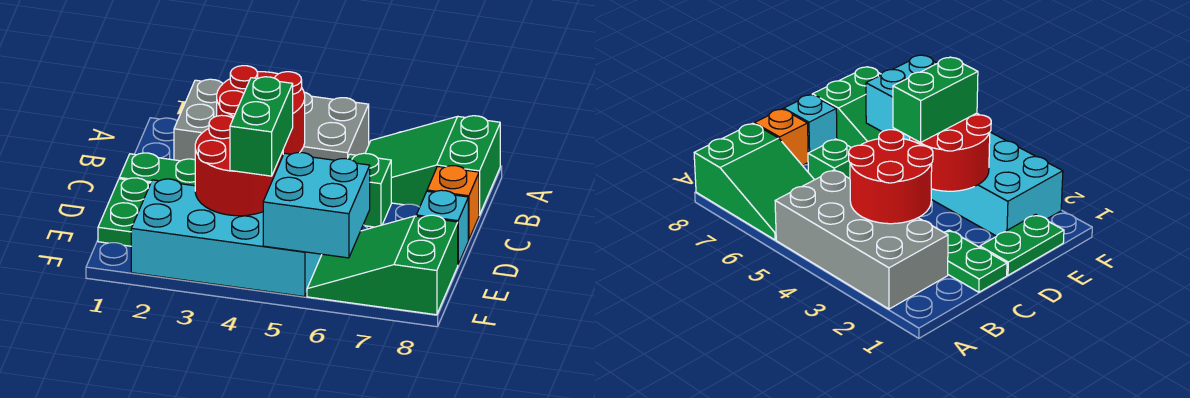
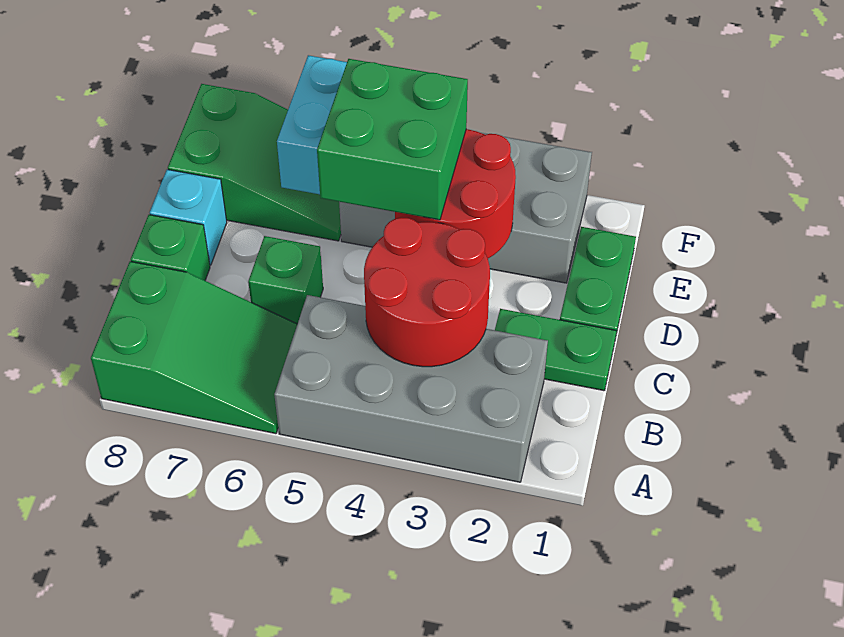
orange 1x1 brick [427,166,479,240] -> green 1x1 brick [131,215,210,280]
green 1x2 brick [230,77,293,176] -> green 2x2 brick [317,59,468,220]
cyan 2x4 brick [131,179,322,297] -> grey 2x4 brick [339,133,592,283]

